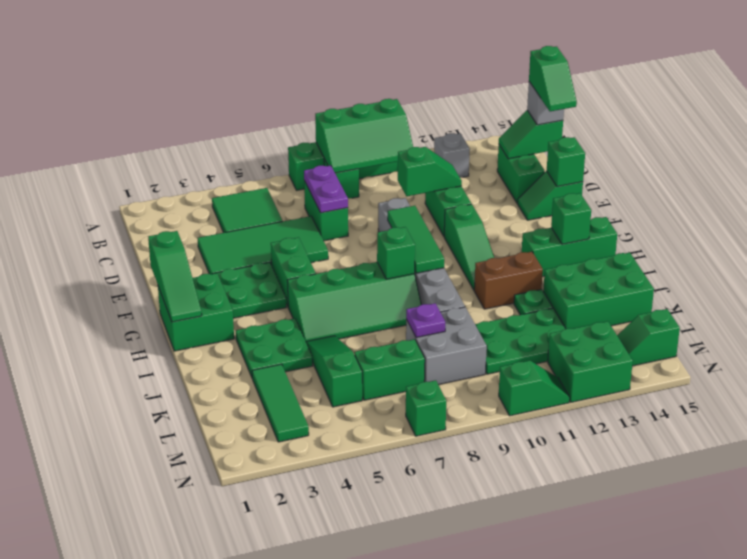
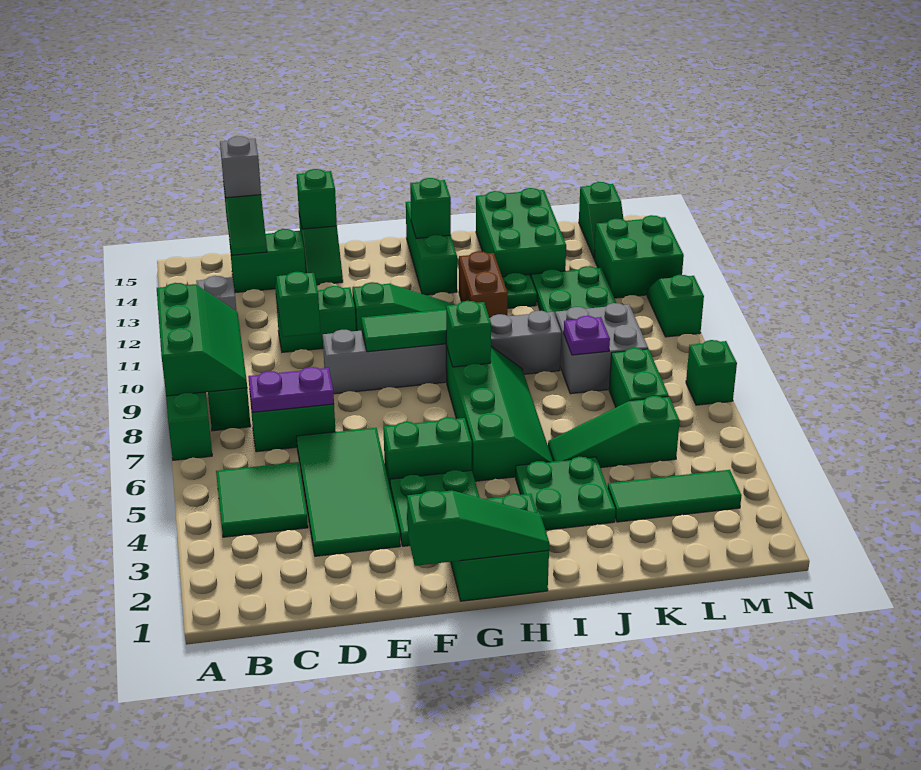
green 1x2 slope [529,46,577,111] -> none

